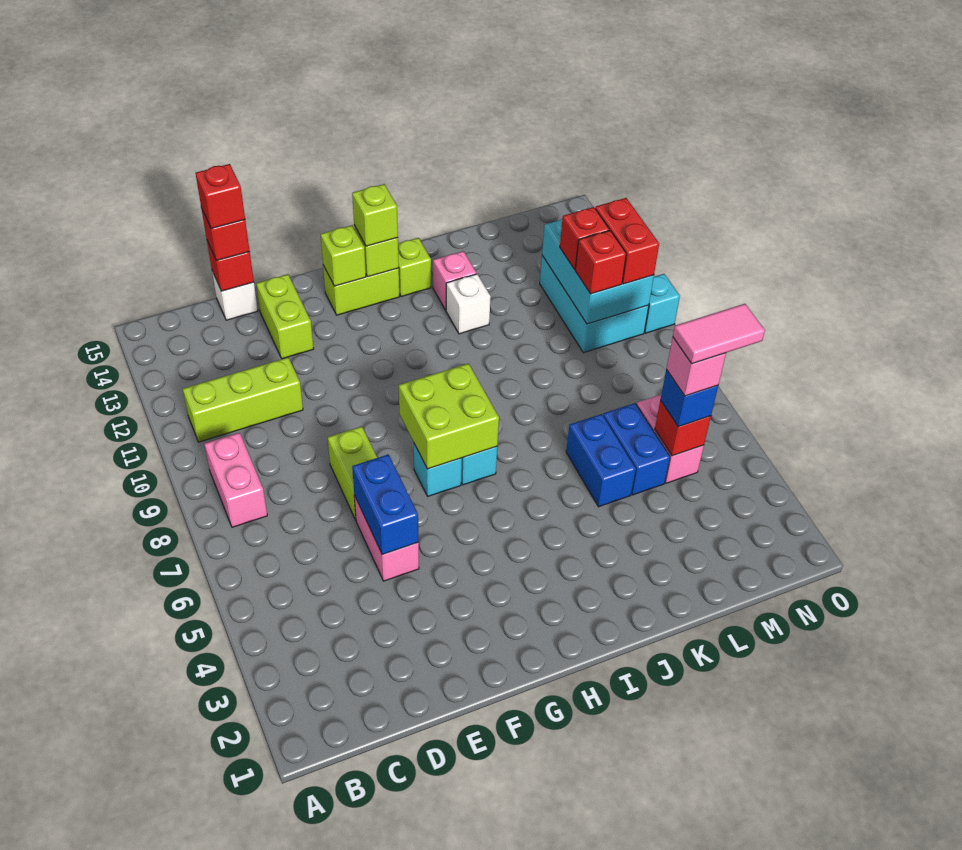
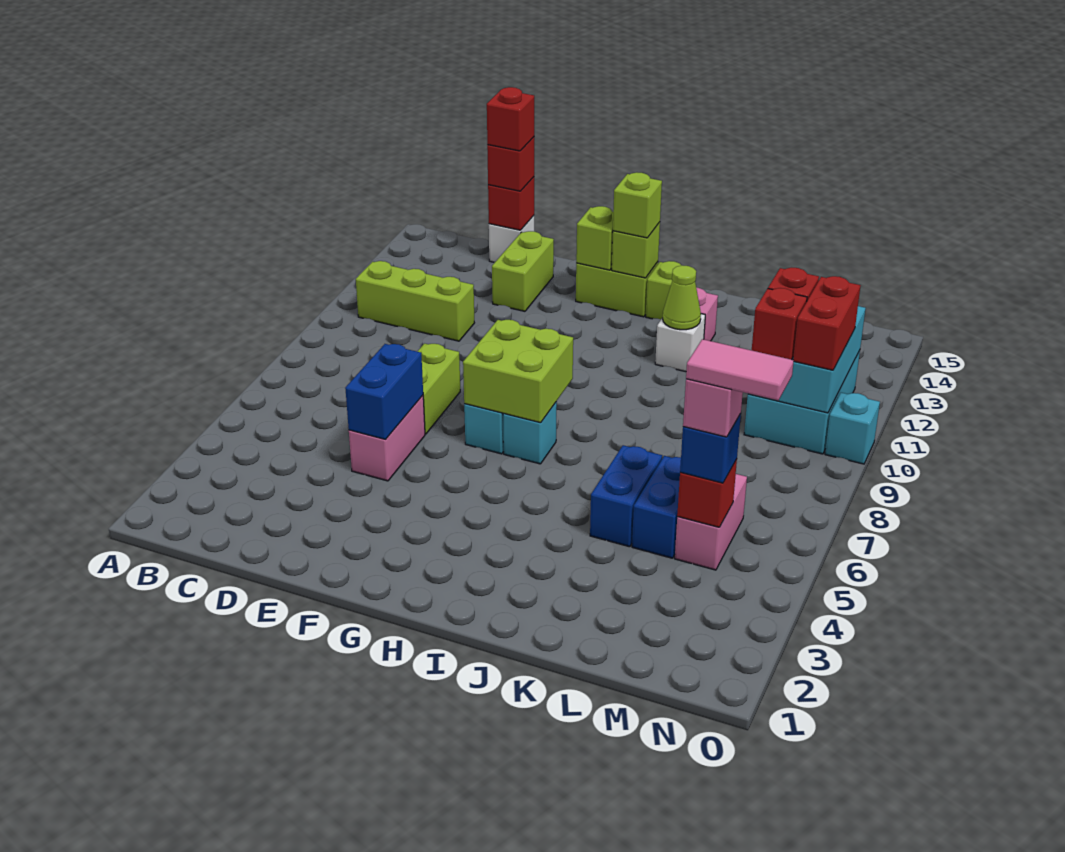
pink 1x2 brick [204,433,267,527] -> none
none -> lime 1x1 cone [663,265,701,330]

